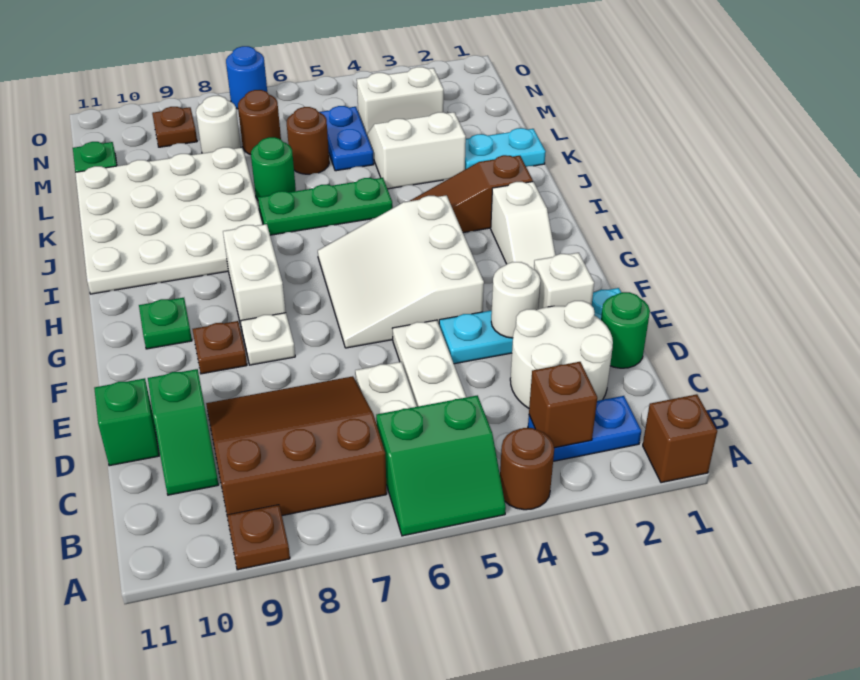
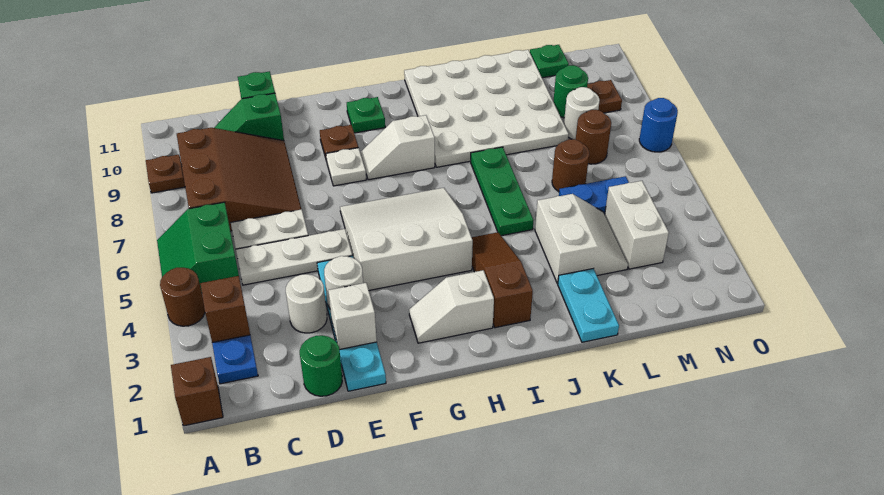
white 2x2 round brick [510,301,613,408] -> white 1x1 round brick [286,274,327,333]
white 1x2 brick [223,224,286,329] -> white 1x2 slope [361,115,435,180]
green 1x1 round brick [251,137,296,200] -> green 1x1 round brick moved to [553,65,588,118]

